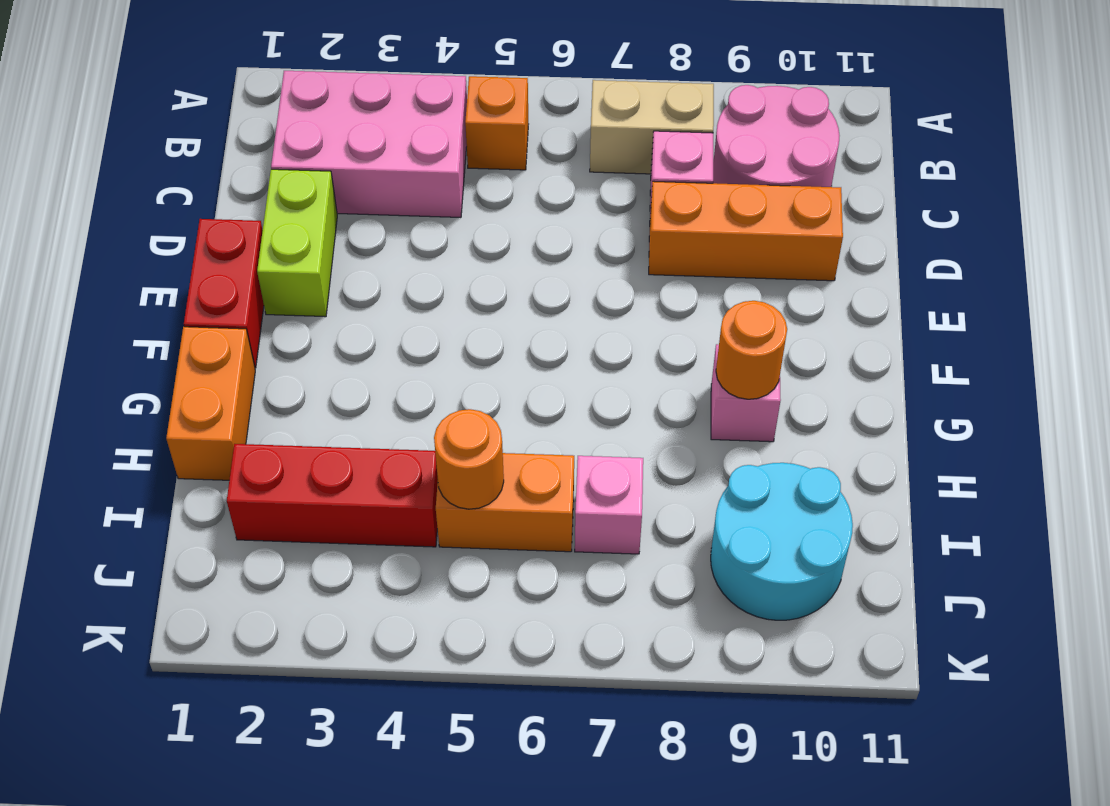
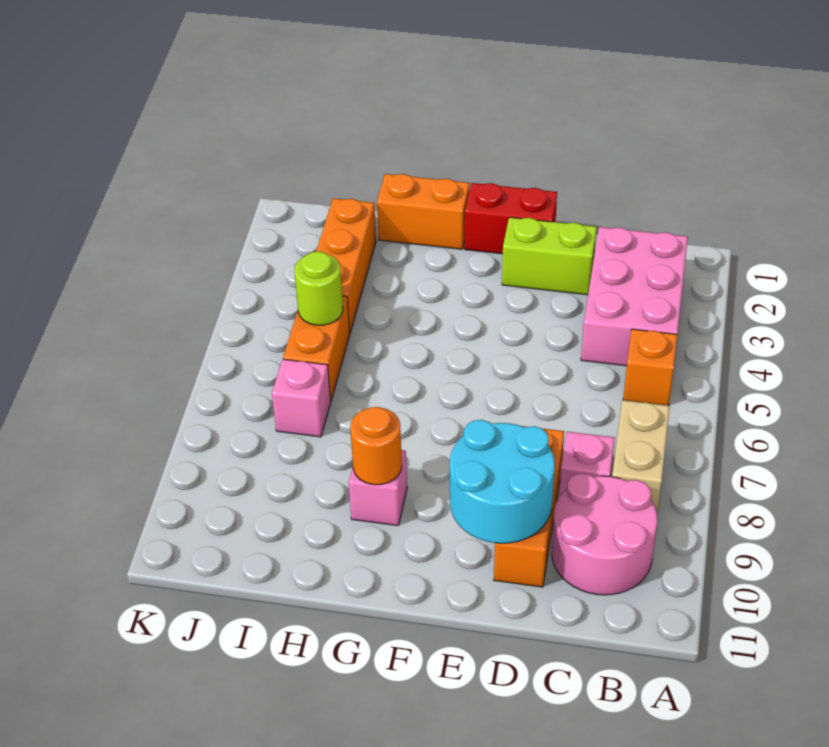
red 1x3 brick [227,444,438,547] -> orange 1x3 brick [316,198,376,332]
orange 1x1 round brick [434,409,504,509] -> lime 1x1 round brick [294,252,343,325]
cyan 2x2 round brick [711,463,853,620] -> cyan 2x2 round brick moved to [450,420,555,543]

